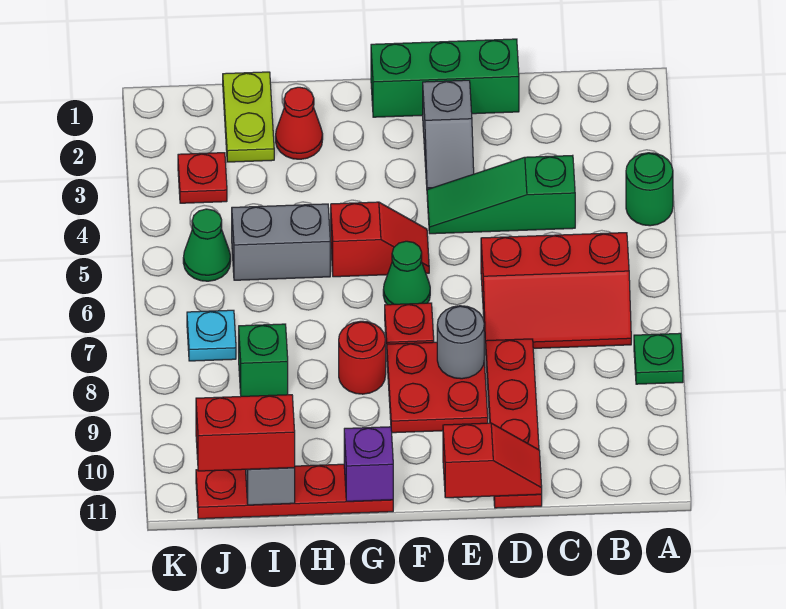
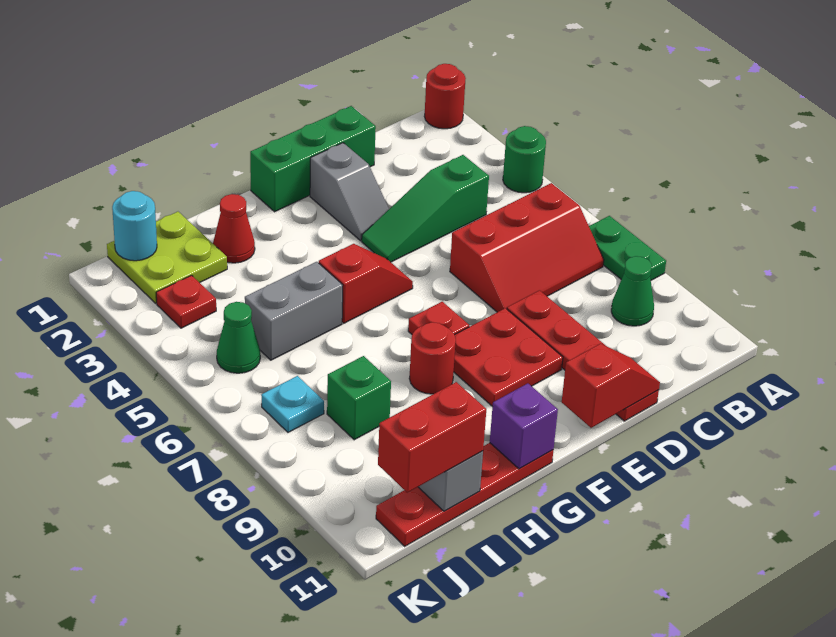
none -> red 1x1 round brick [424,64,466,129]
green 1x1 plate [634,333,683,384] -> green 1x2 plate [589,216,666,280]
grey 1x1 round brick [437,306,484,379] -> none
green 1x1 cone [383,241,430,305] -> green 1x1 cone moved to [611,256,654,326]
lime 1x2 plate [223,72,274,162] -> lime 2x2 plate [107,212,227,303]
none -> cyan 1x1 round brick [112,191,157,261]

